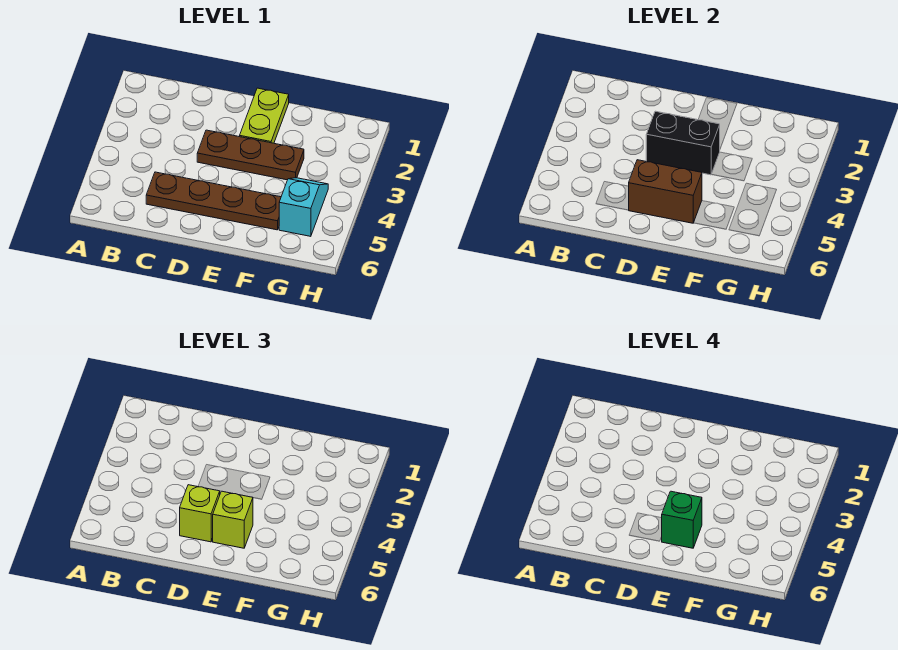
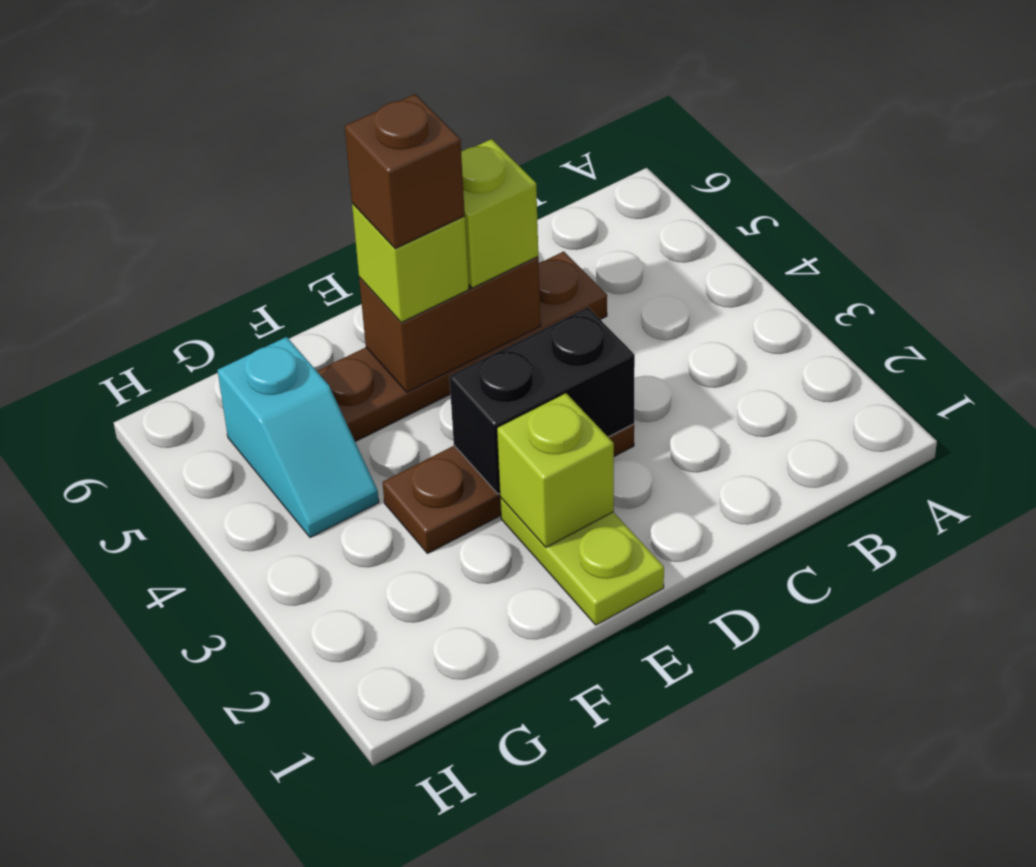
none -> lime 1x1 brick [497,393,614,547]
green 1x1 brick [662,491,702,548] -> brown 1x1 brick [345,94,465,249]

